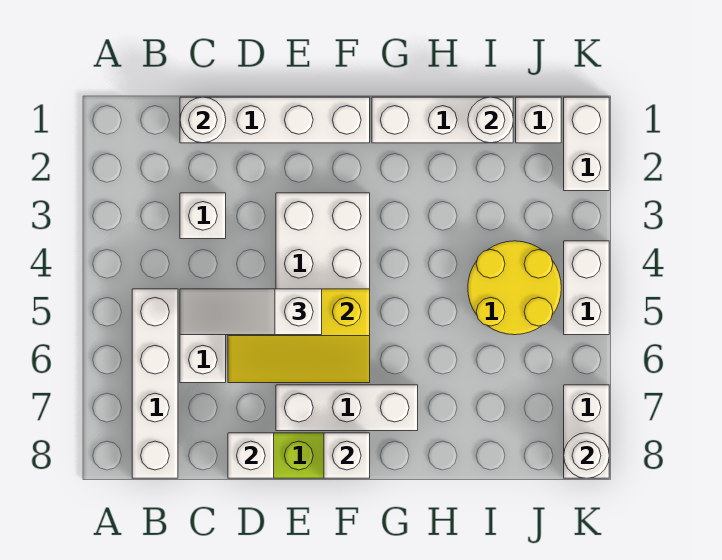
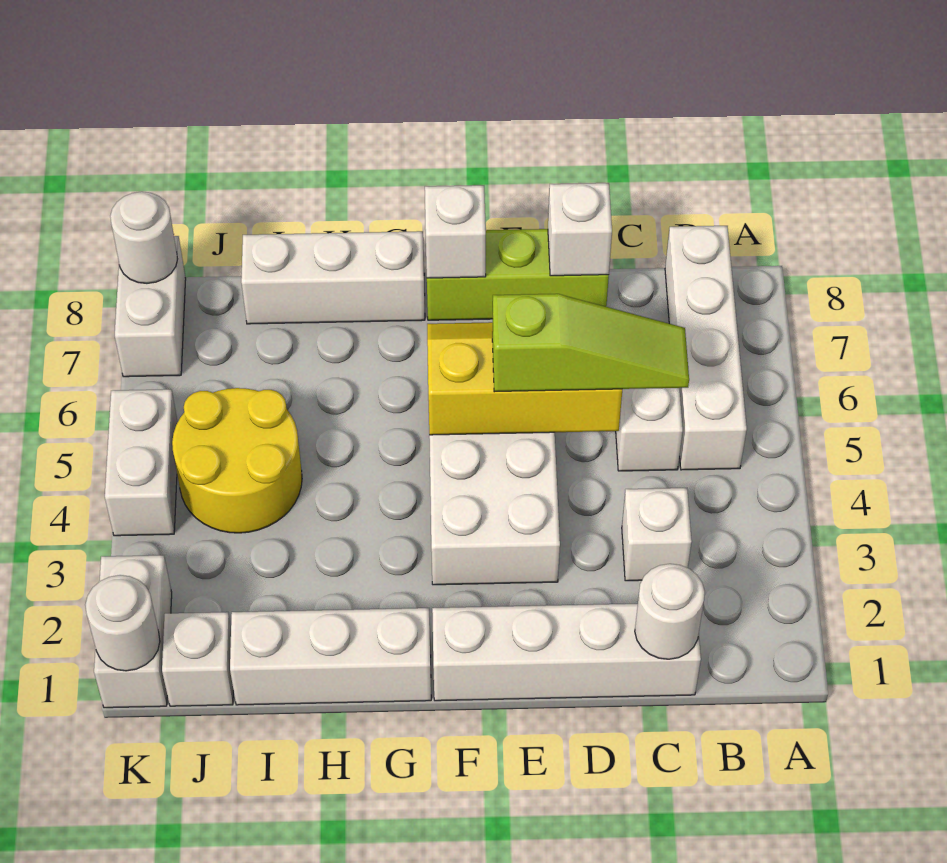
white 1x3 slope [180,289,322,335] -> lime 1x3 slope [492,294,689,392]
white 1x3 brick [276,385,418,431] -> white 1x3 brick moved to [241,231,425,324]
white 1x1 round brick [468,97,513,143] -> white 1x1 round brick moved to [85,575,160,671]

